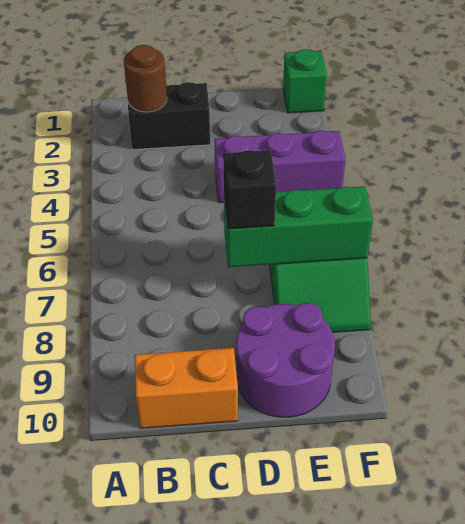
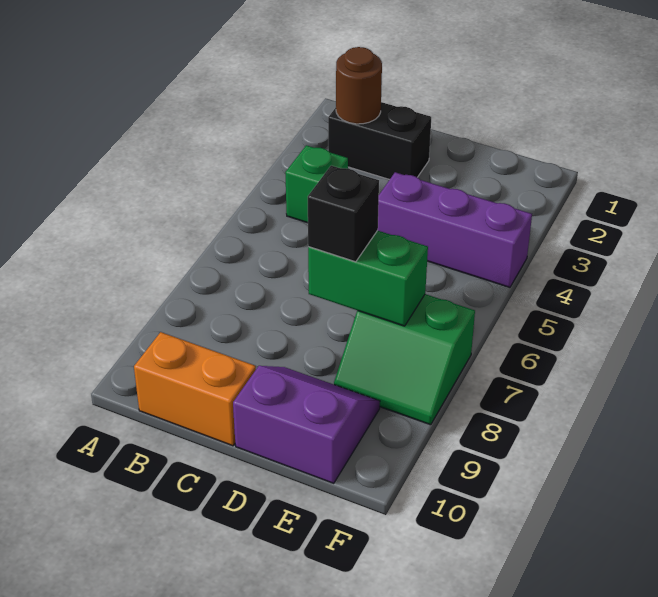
green 1x3 brick [224,186,373,267] -> green 1x2 brick [308,231,428,326]
purple 2x2 round brick [236,303,335,417] -> purple 2x2 slope [233,366,380,483]
green 1x1 brick [283,49,327,113] -> green 1x1 brick moved to [285,145,348,223]

